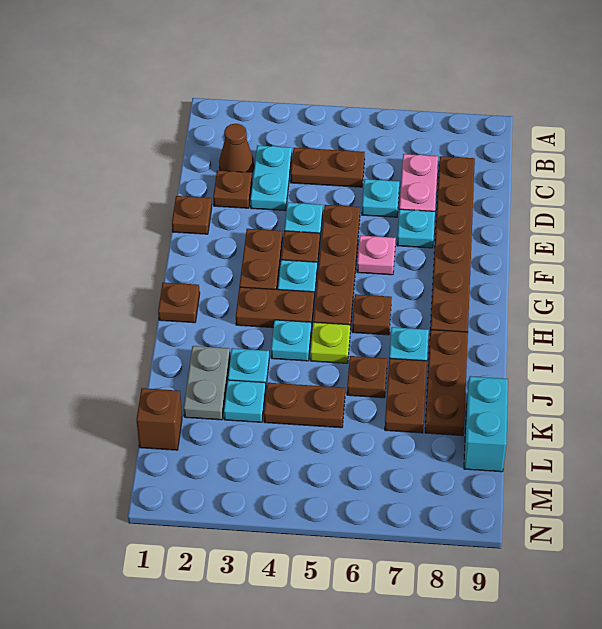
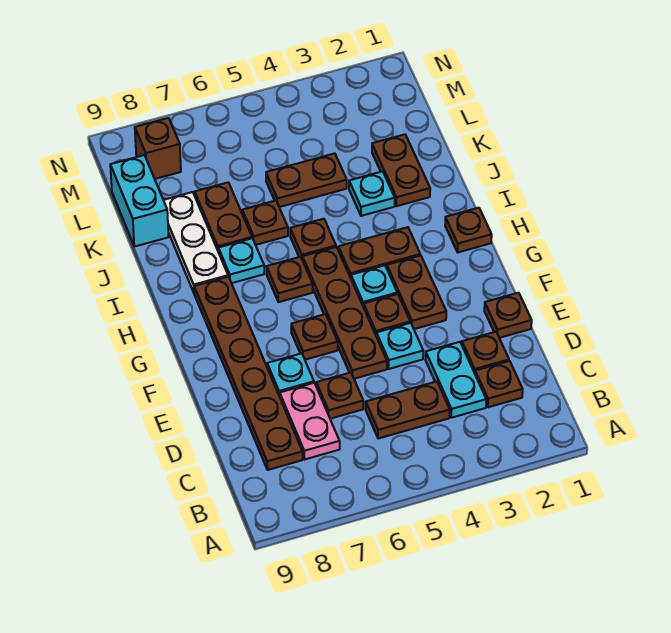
brown 1x1 cone [219,124,254,172] -> brown 1x1 plate [475,361,523,407]
cyan 1x1 plate [362,179,399,217] -> brown 1x1 plate [316,373,363,419]
pink 1x1 plate [357,236,396,275] -> brown 1x1 plate [291,314,338,360]
cyan 1x1 plate [271,320,311,361] -> none
lime 1x1 plate [310,322,350,363] -> brown 1x1 plate [290,219,336,260]
brown 1x3 plate [425,330,468,436] -> white 1x3 plate [164,192,228,293]
grey 1x2 plate [184,346,230,420] -> brown 1x2 plate [372,134,430,206]
cyan 1x1 plate [224,380,266,422] -> none
brown 1x1 brick [136,388,182,450] -> brown 1x1 brick moved to [135,118,181,179]

